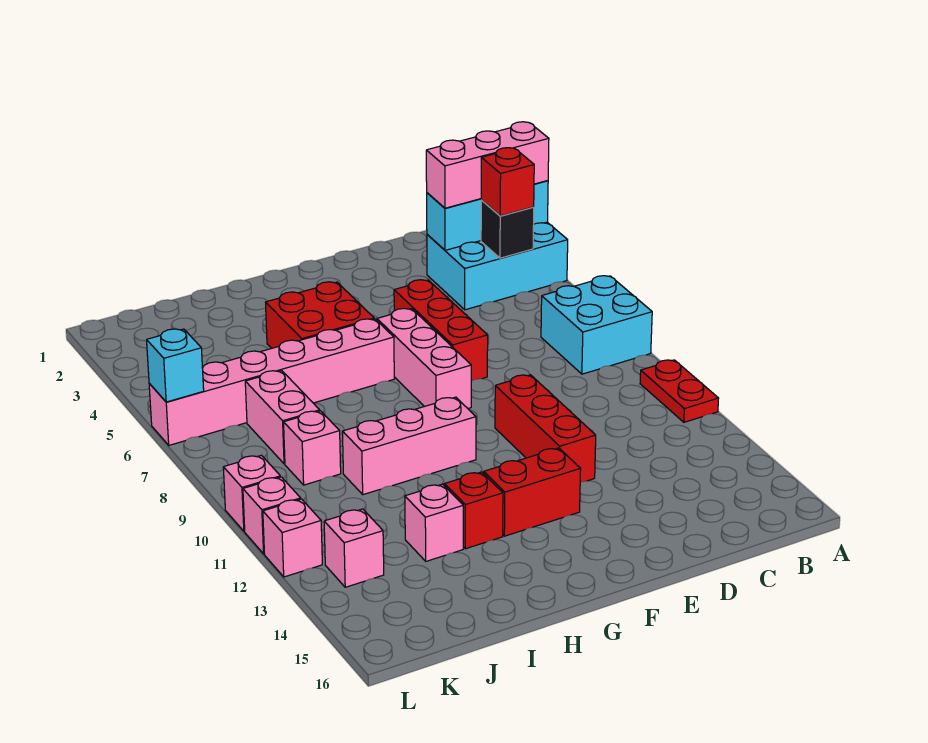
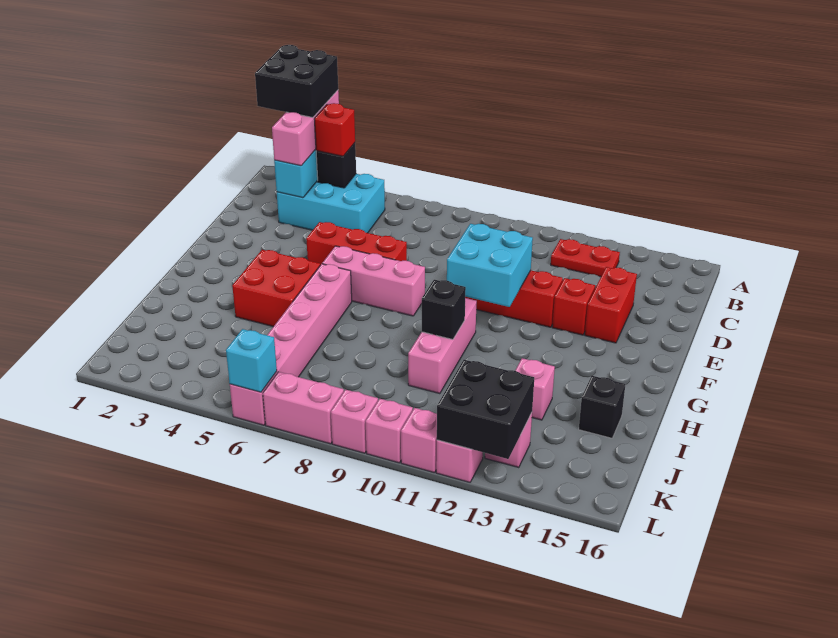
none -> black 2x2 brick [255,45,338,118]
cyan 2x3 brick [427,222,568,310] -> cyan 2x3 brick turned to [277,174,385,233]
cyan 2x2 brick [541,276,652,374] -> cyan 2x2 brick moved to [447,224,533,307]
red 1x2 plate [640,360,719,422] -> red 1x2 plate moved to [551,239,620,277]
red 1x2 brick [484,448,581,536] -> red 1x2 brick moved to [585,267,637,343]
none -> black 1x1 brick [422,280,466,339]
red 1x1 brick [444,472,503,549] -> red 1x1 brick moved to [552,278,595,335]
none -> black 1x1 brick [579,376,626,438]
pink 1x2 brick [245,371,320,464] -> pink 1x2 brick moved to [263,372,344,444]
pink 1x1 brick [284,411,341,485] -> pink 1x1 brick moved to [331,389,378,453]
none -> black 2x2 brick [437,360,534,459]

